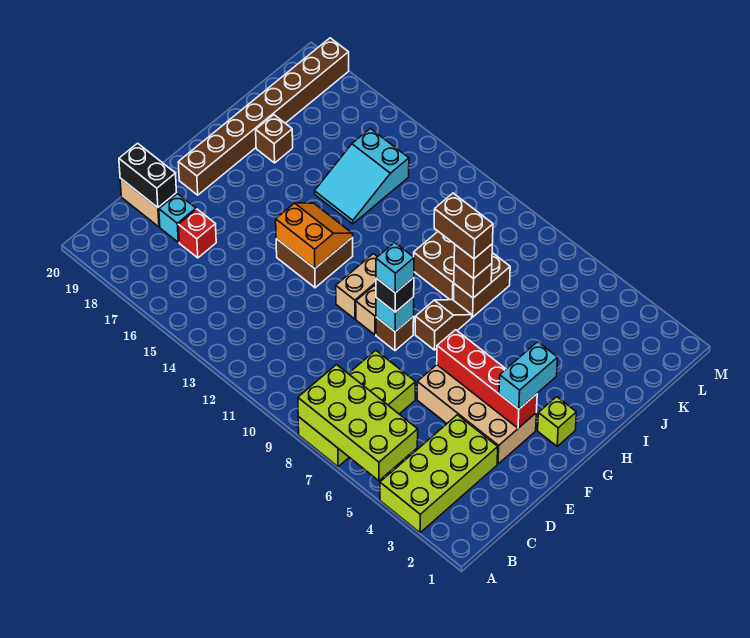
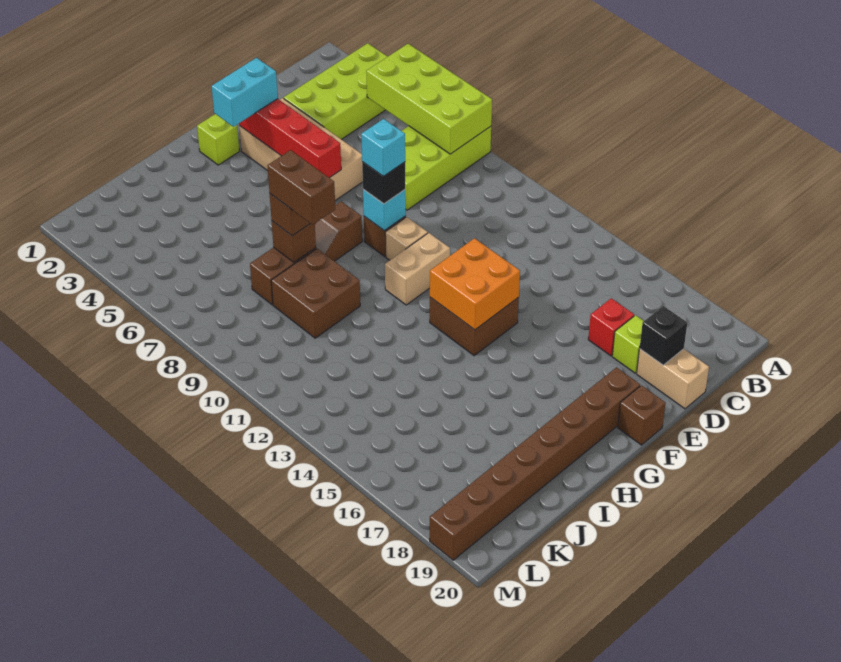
cyan 1x1 brick [159,194,196,242] -> lime 1x1 brick [612,315,644,373]
black 1x2 brick [119,143,177,208] -> black 1x1 brick [640,306,687,365]
orange 2x2 slope [276,203,353,268] -> orange 2x2 brick [430,238,520,330]
cyan 2x3 slope [315,129,409,224] -> none
brown 1x1 brick [256,115,293,163] -> brown 1x1 brick moved to [618,385,666,445]

